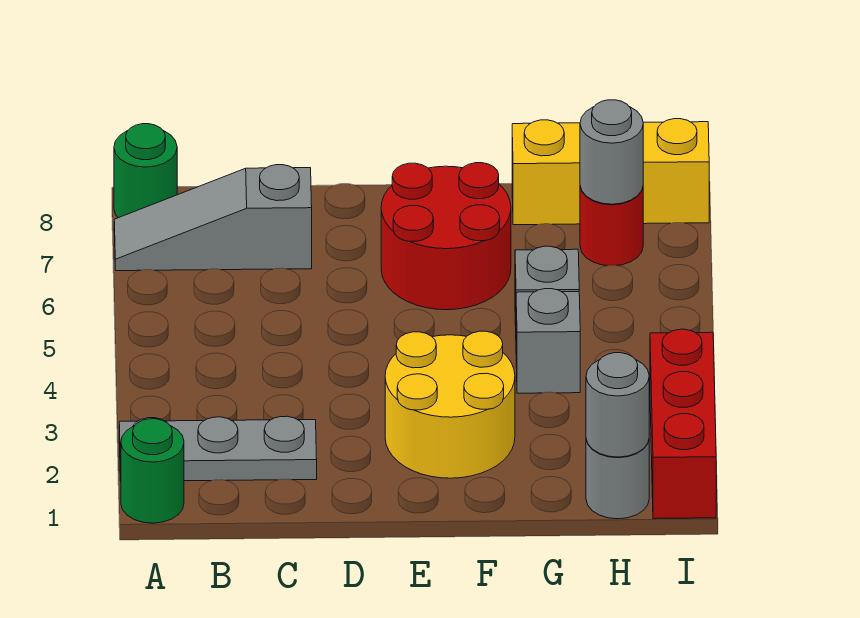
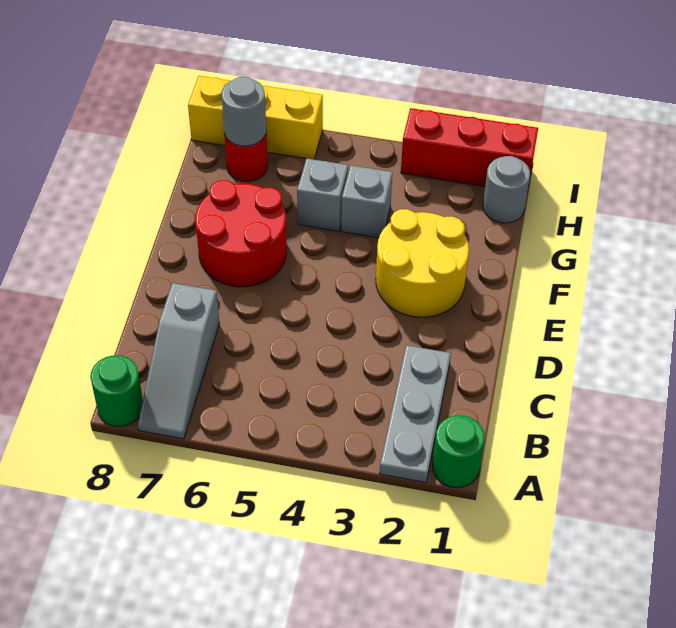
yellow 1x3 brick [512,119,709,225] -> yellow 1x3 brick turned to [188,76,323,159]
grey 1x1 round brick [586,353,649,457] -> none

